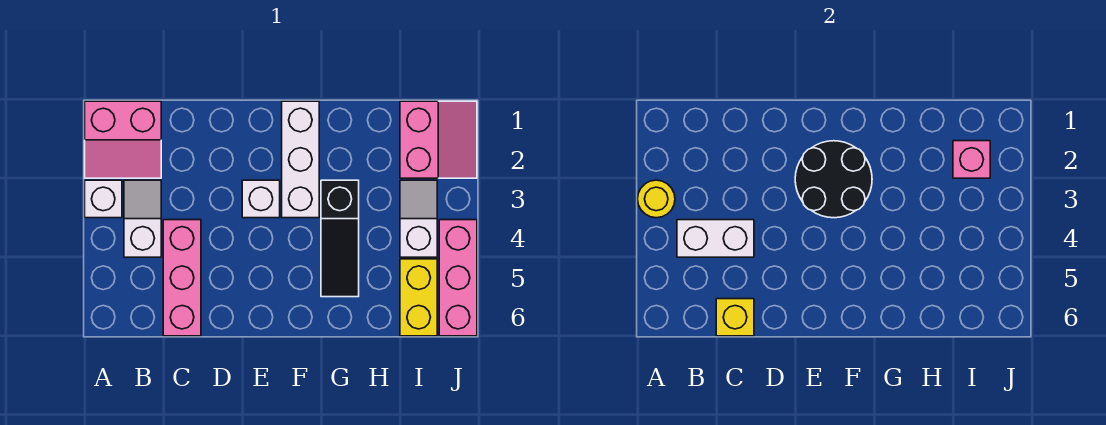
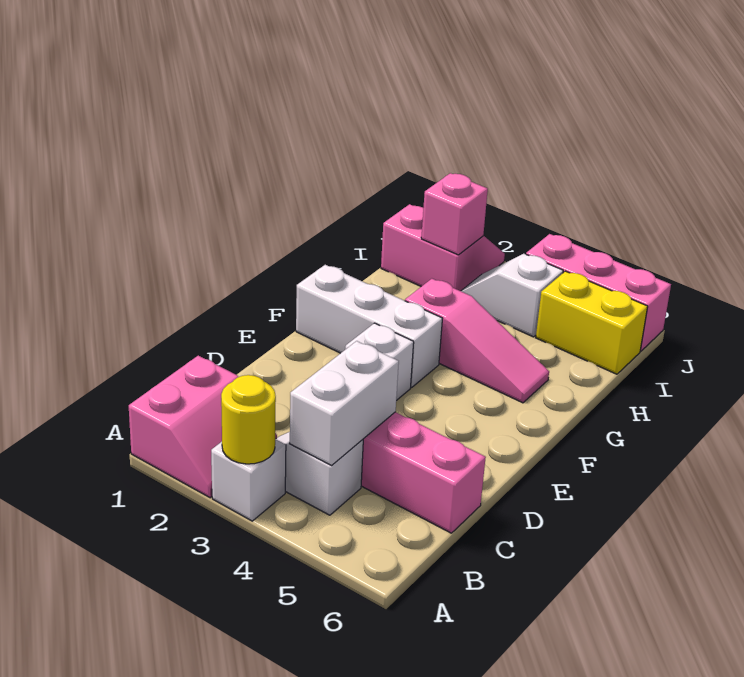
yellow 1x1 brick [716,299,754,336] -> none
black 2x2 round brick [795,141,872,218] -> none
black 1x3 slope [321,180,359,297] -> pink 1x3 slope [405,279,549,403]

